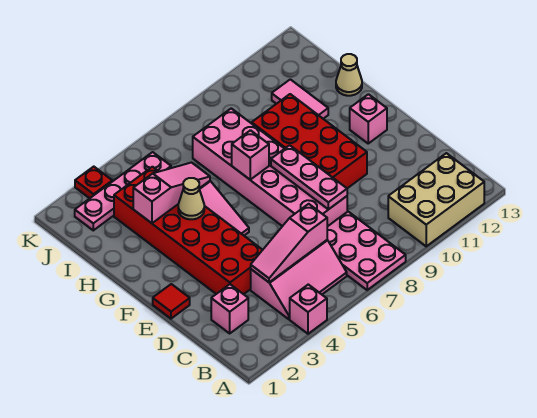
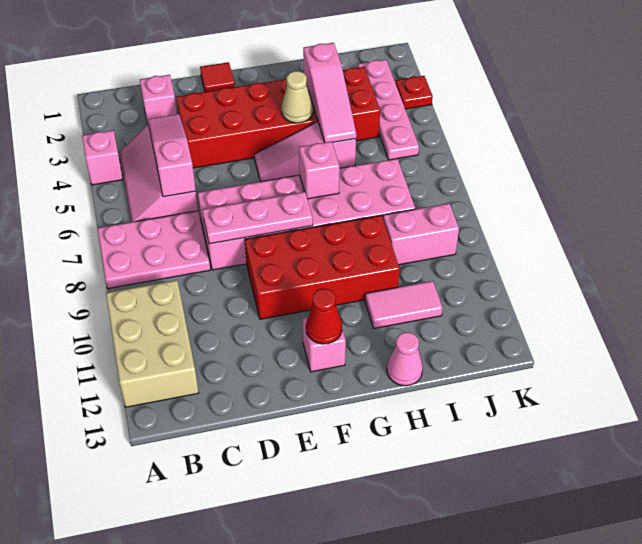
none -> red 1x1 cone [306,289,342,344]
tan 1x1 cone [336,54,362,96] -> pink 1x1 cone [387,332,423,386]
none -> pink 1x2 brick [383,203,459,265]

